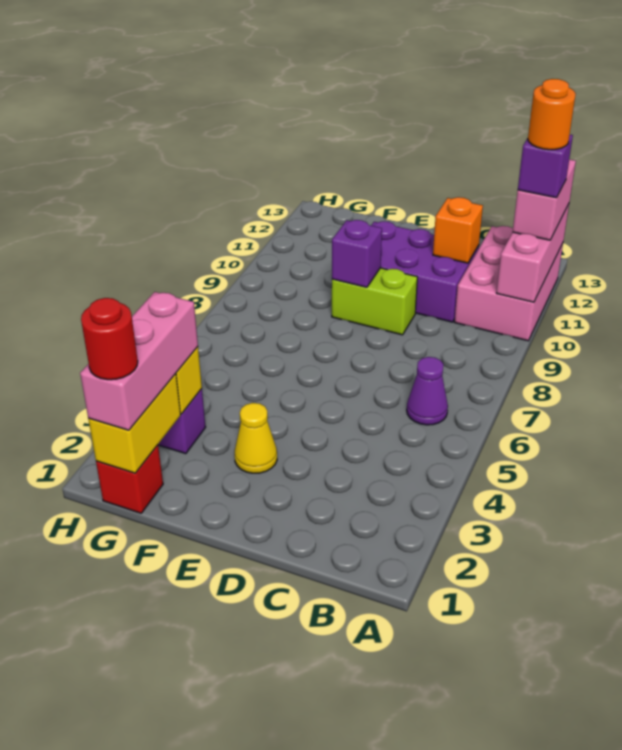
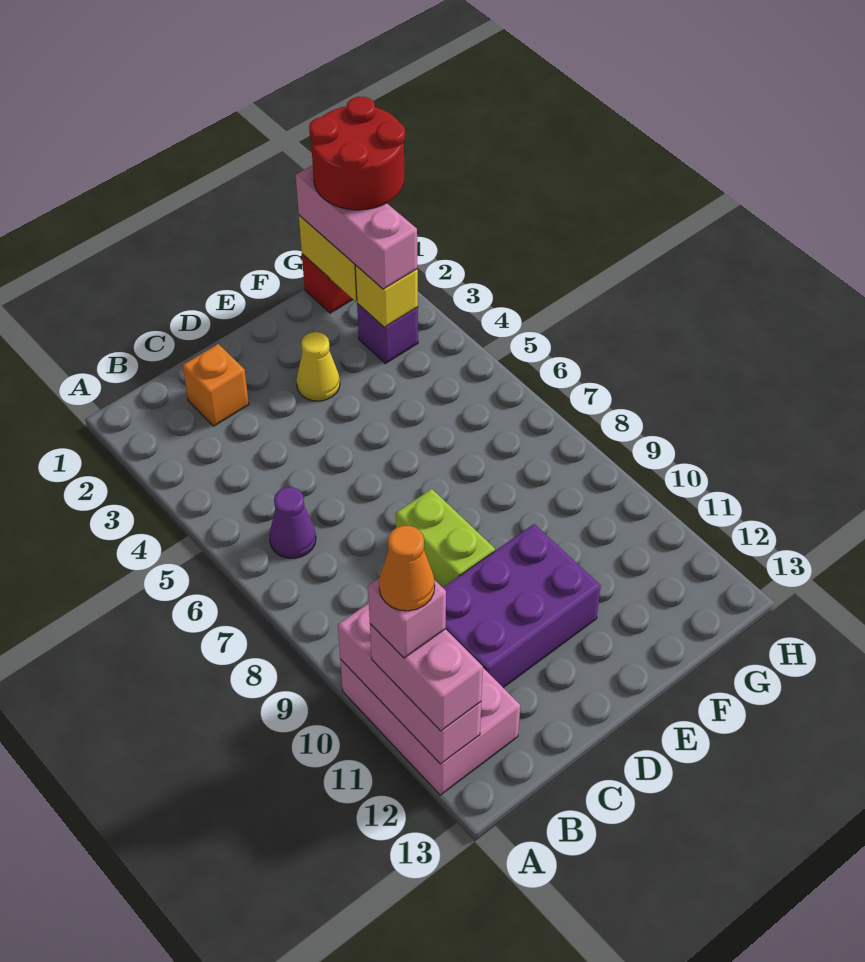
purple 1x1 brick [518,135,573,198] -> pink 1x1 brick [368,577,446,658]
orange 1x1 round brick [528,79,576,150] -> orange 1x1 cone [379,526,435,611]
orange 1x1 brick [433,197,483,263] -> orange 1x1 brick moved to [182,344,249,426]
lime 1x2 brick [332,268,417,335] -> lime 1x2 brick turned to [396,489,495,587]
purple 1x1 brick [332,220,382,287] -> none
red 1x1 round brick [81,298,138,380] -> red 2x2 round brick [309,97,405,210]

